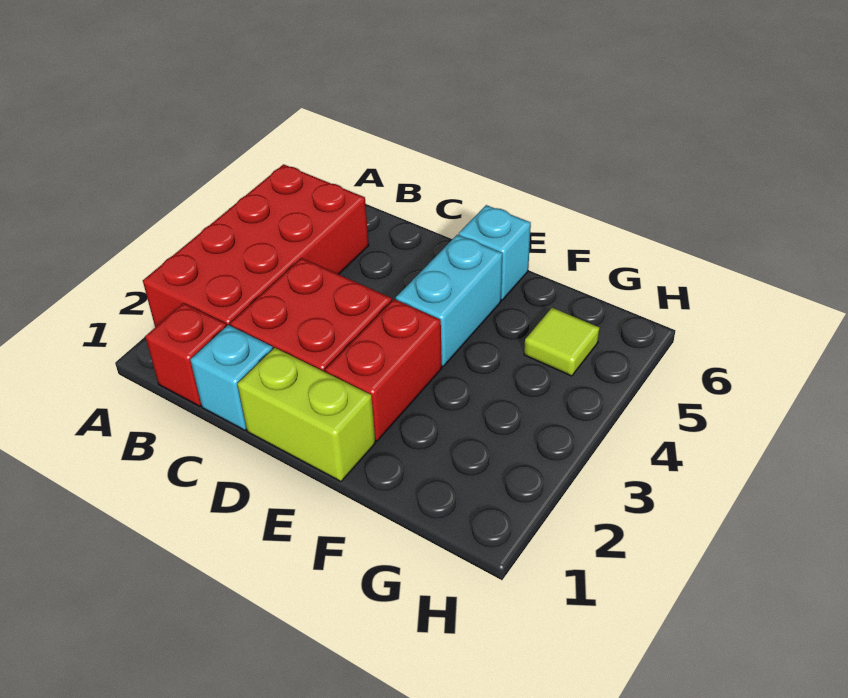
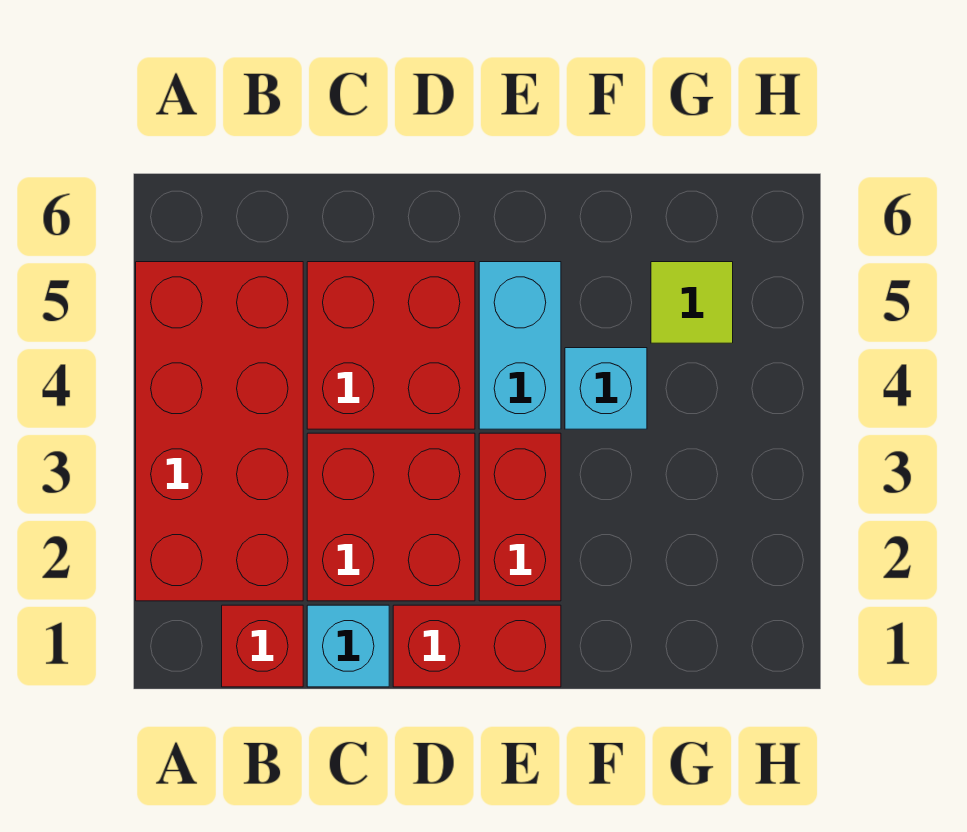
none -> red 2x2 brick [307,262,475,429]
lime 1x2 brick [237,348,375,481] -> red 1x2 brick [393,605,561,687]
cyan 1x1 brick [459,205,531,300] -> cyan 1x1 brick moved to [565,348,647,429]

